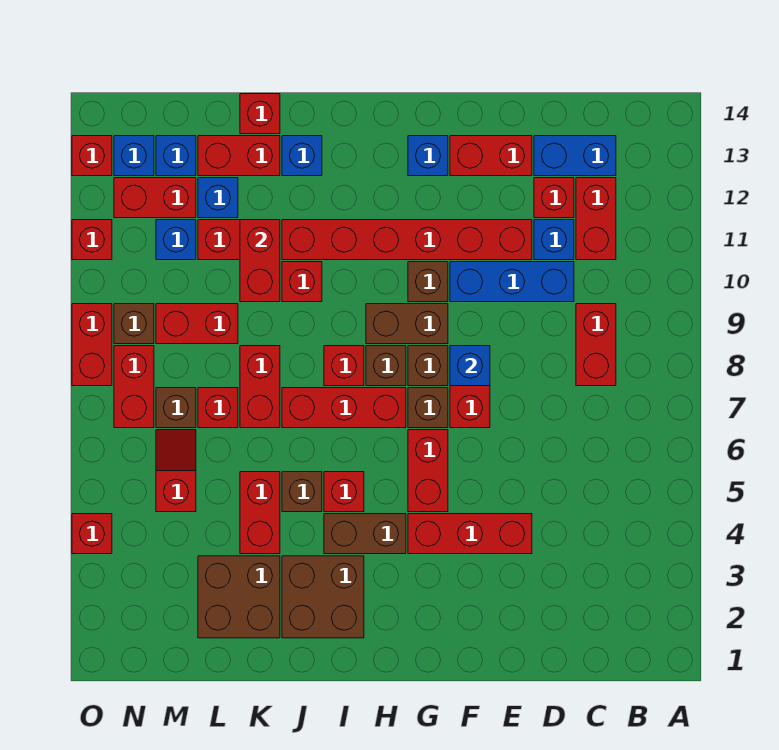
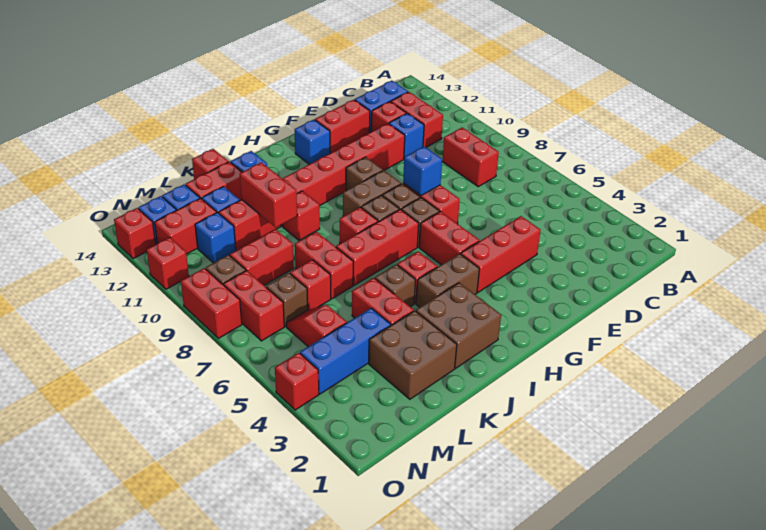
blue 1x3 brick [450,262,574,302] -> blue 1x3 brick moved to [300,308,391,394]

